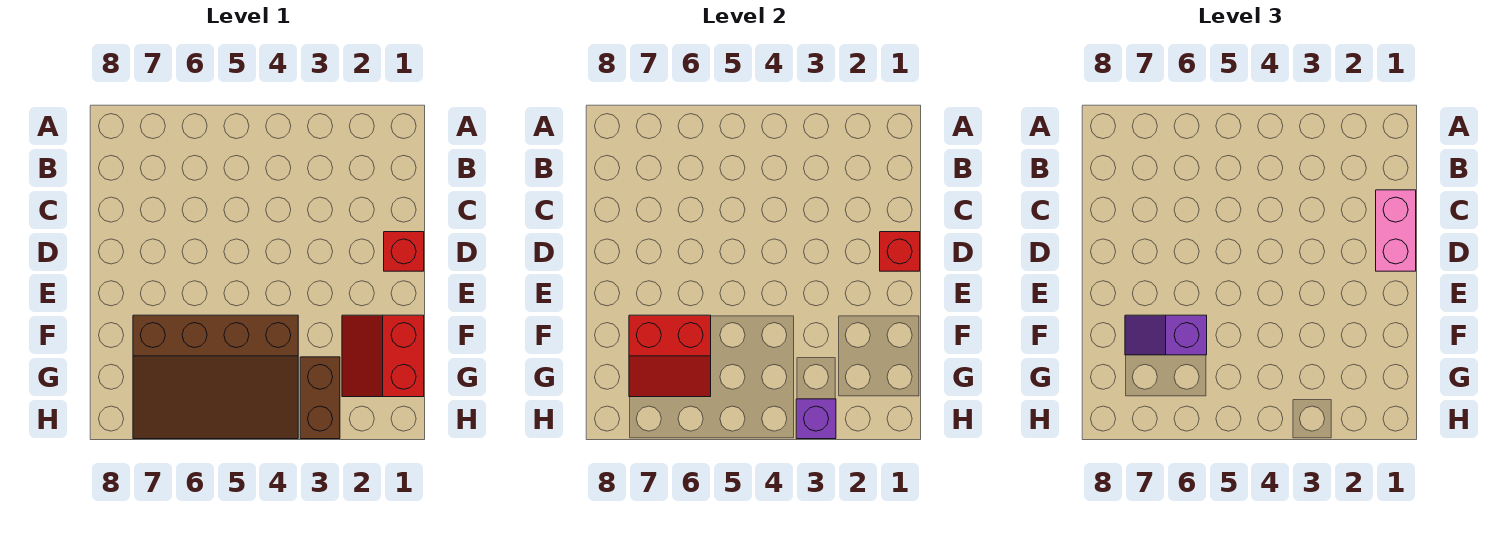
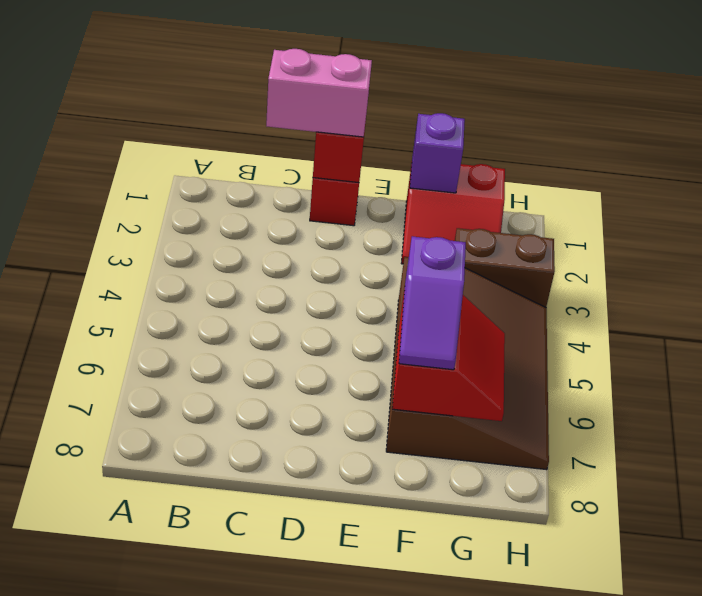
purple 1x1 brick [796,399,836,439] -> purple 1x1 brick moved to [410,113,465,193]

